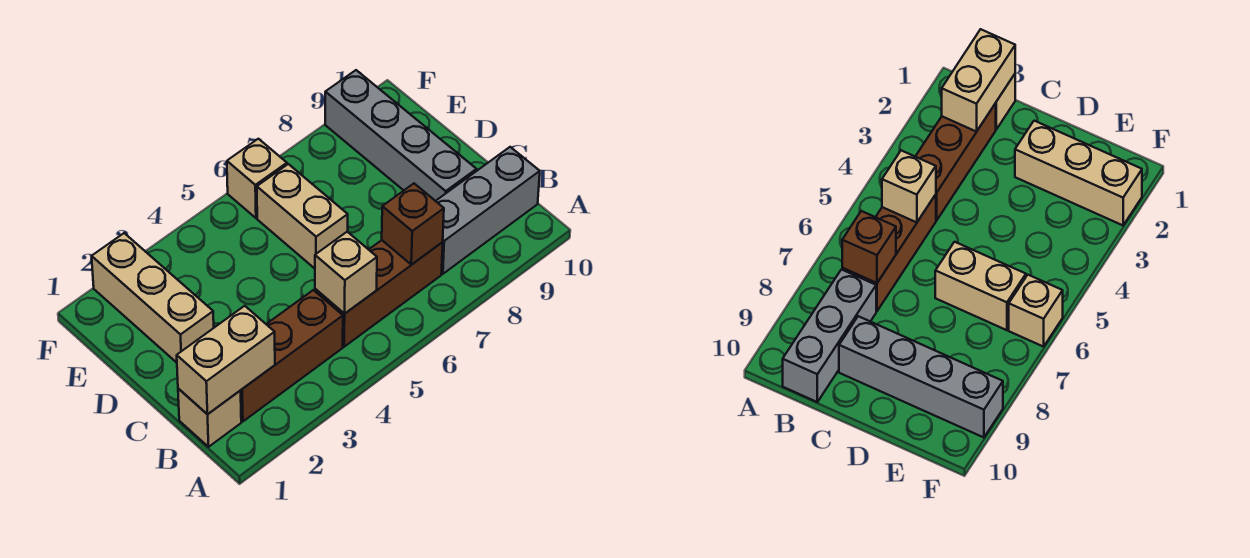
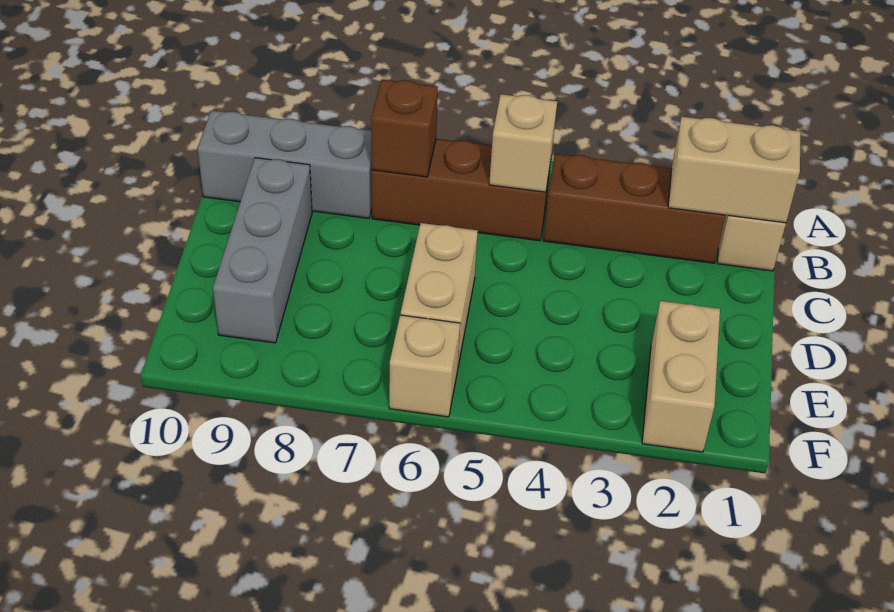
grey 1x4 brick [325,70,477,201] -> grey 1x3 brick [213,158,312,343]
tan 1x3 brick [92,233,214,363] -> tan 1x2 brick [642,301,720,452]

